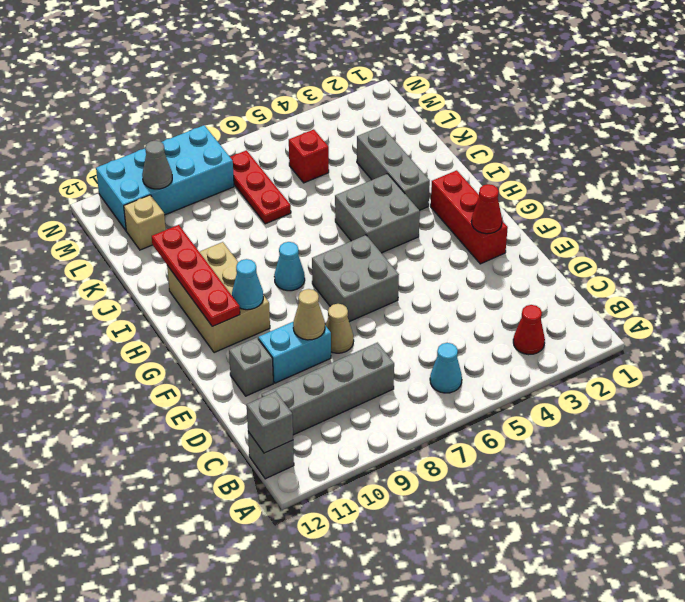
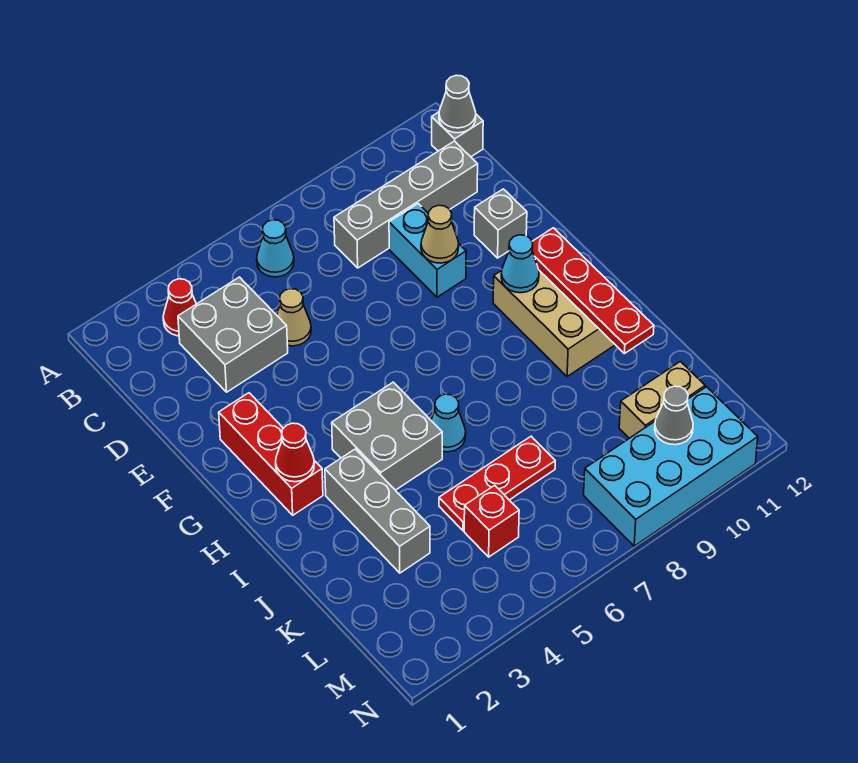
grey 1x1 brick [247,391,293,453] -> grey 1x1 cone [439,75,476,133]
tan 1x1 cone [326,304,354,353] -> tan 1x1 cone moved to [277,289,311,346]
cyan 1x2 brick [258,322,331,383] -> cyan 1x2 brick turned to [389,204,466,297]
red 1x1 cone [471,184,502,234] -> red 1x1 cone moved to [276,423,314,482]
grey 2x2 brick [312,235,399,322] -> grey 2x2 brick moved to [178,277,288,392]
cyan 1x1 cone [274,242,305,291] -> cyan 1x1 cone moved to [431,394,466,452]
red 1x3 plate [230,150,291,224] -> red 1x3 plate turned to [439,436,555,531]
tan 1x1 brick [124,195,166,250] -> tan 1x2 brick [619,361,705,438]

